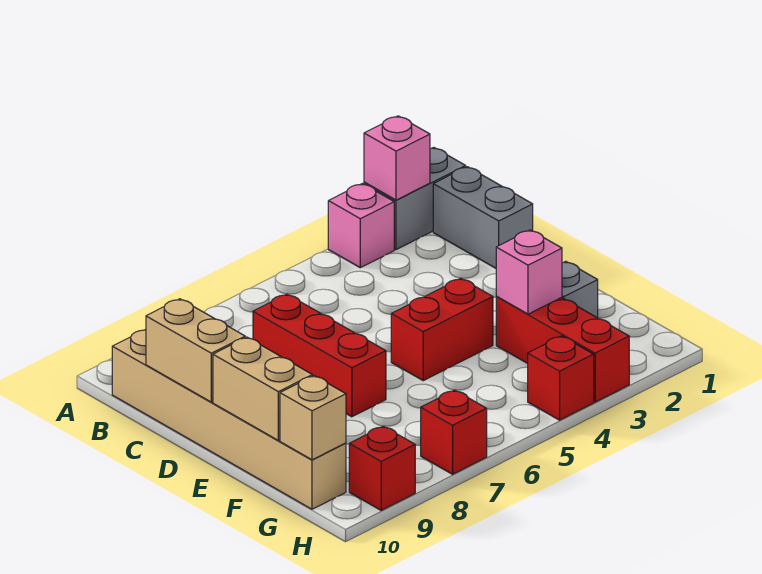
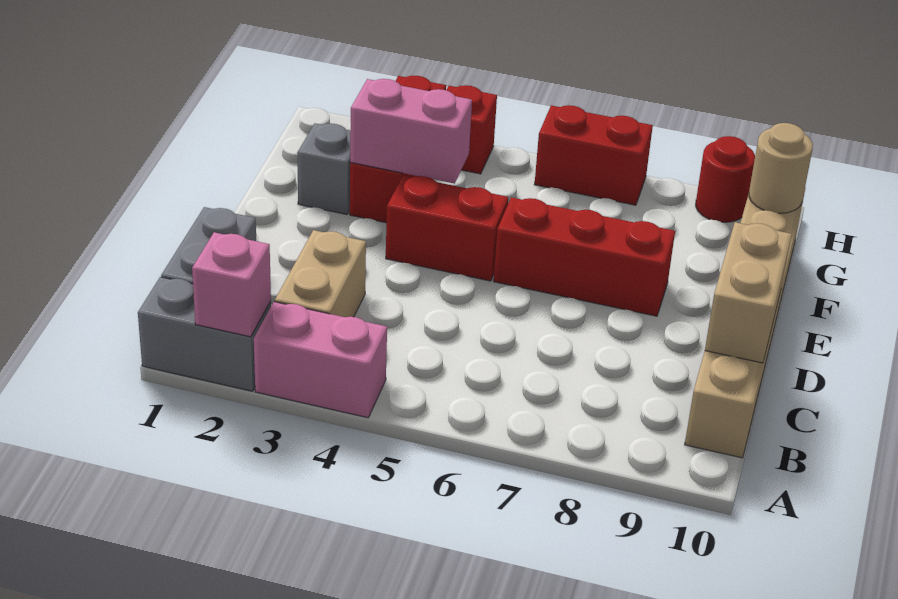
pink 1x1 brick [328,184,394,268] -> pink 1x2 brick [254,302,387,418]
red 1x3 brick [253,294,386,417] -> red 1x3 brick turned to [494,197,675,316]
tan 1x2 brick [213,337,312,441] -> tan 1x2 brick moved to [275,230,366,317]
pink 1x1 brick [496,230,562,314] -> pink 1x2 brick [350,79,472,184]
tan 1x1 brick [280,376,346,460] -> tan 1x1 round brick [749,123,813,213]
red 1x1 brick [421,390,487,474] -> red 1x2 brick [534,105,653,205]
red 1x1 brick [349,426,415,510] -> red 1x1 round brick [696,136,755,222]

